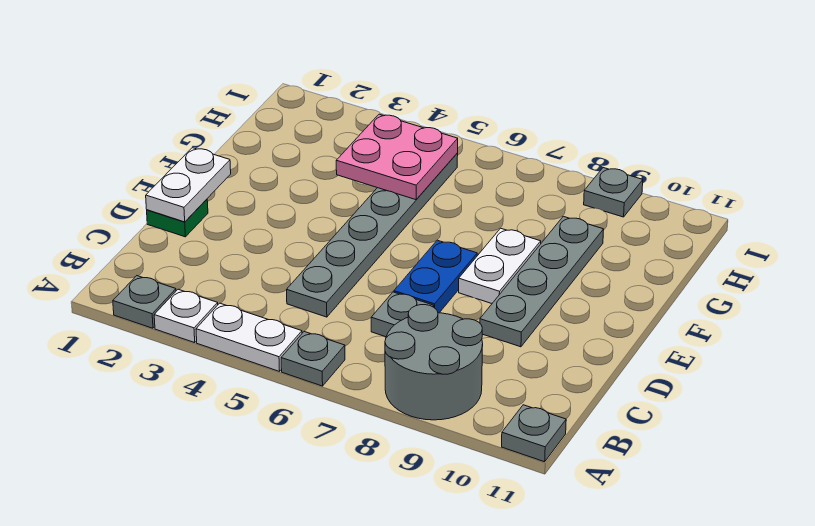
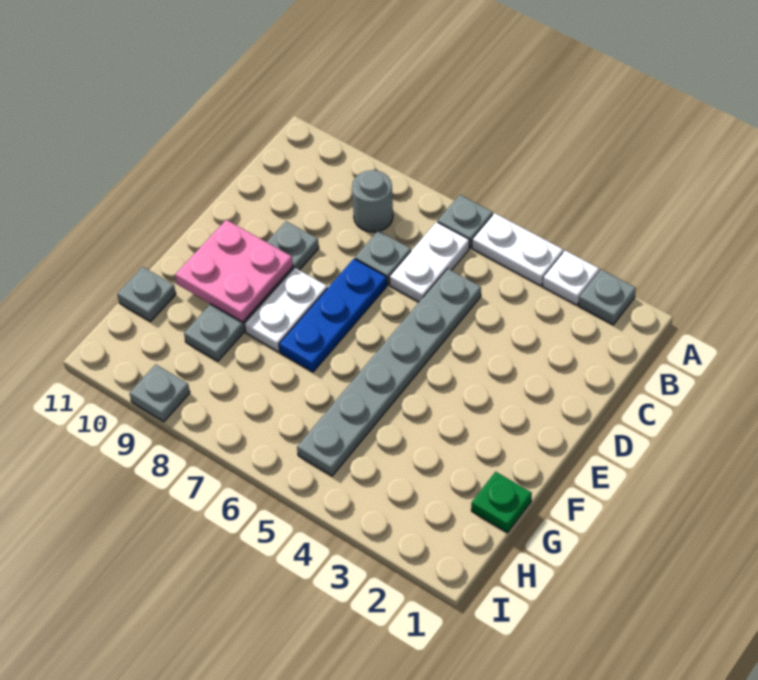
grey 2x2 round brick [385,305,483,420] -> grey 1x1 round brick [352,170,393,232]
grey 1x1 plate [502,405,566,462] -> grey 1x1 plate moved to [117,267,176,322]
green 1x1 plate [147,199,208,237] -> green 1x1 plate moved to [471,472,532,533]
white 1x2 plate [146,148,231,222] -> white 1x2 plate moved to [389,222,469,302]
blue 1x2 plate [394,240,477,313] -> blue 1x3 plate [279,259,387,372]
pink 2x2 plate [336,114,458,200] -> pink 2x2 plate moved to [175,220,293,322]

